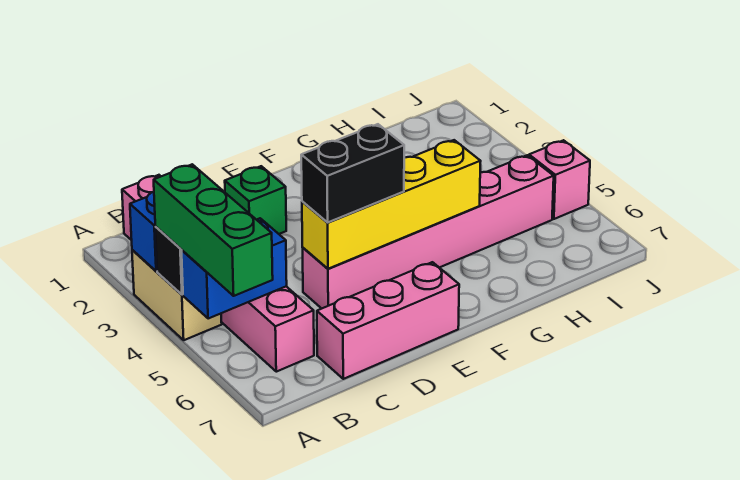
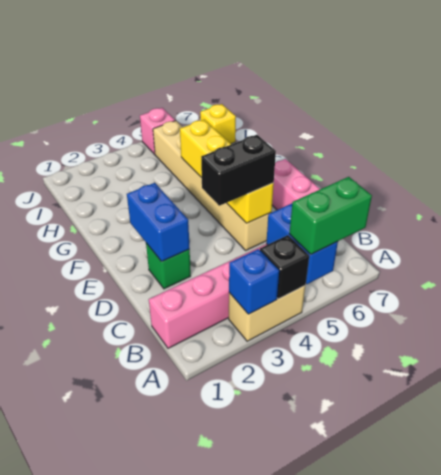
green 1x3 brick [154,164,273,296] -> green 1x2 brick [289,177,372,254]
none -> blue 1x2 brick [127,183,190,262]
pink 1x6 brick [303,155,554,309] -> tan 1x6 brick [153,121,268,250]
black 1x2 brick [301,124,404,223] -> black 1x2 brick turned to [201,135,276,206]
none -> yellow 1x1 brick [200,104,236,144]

